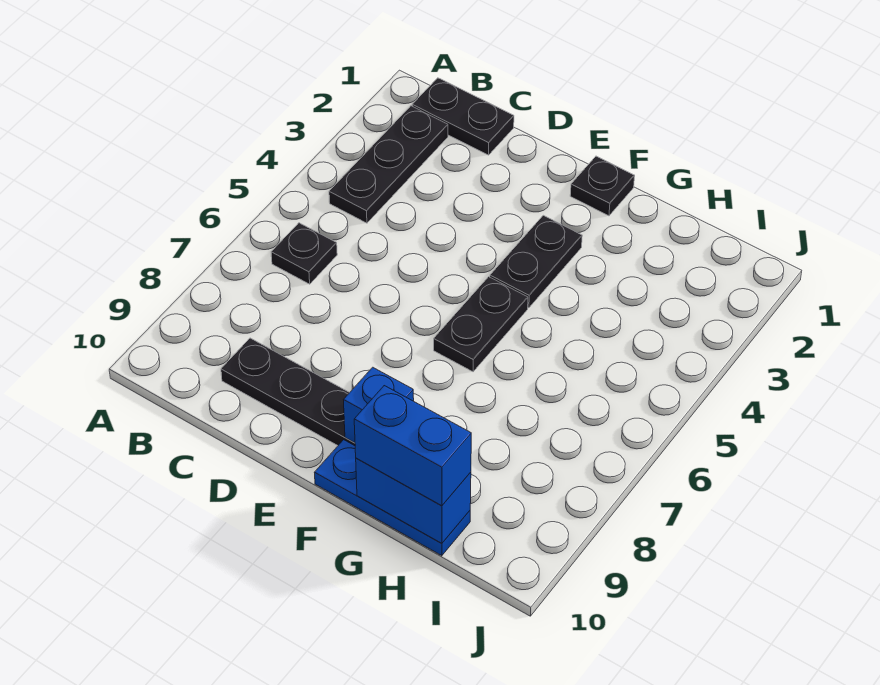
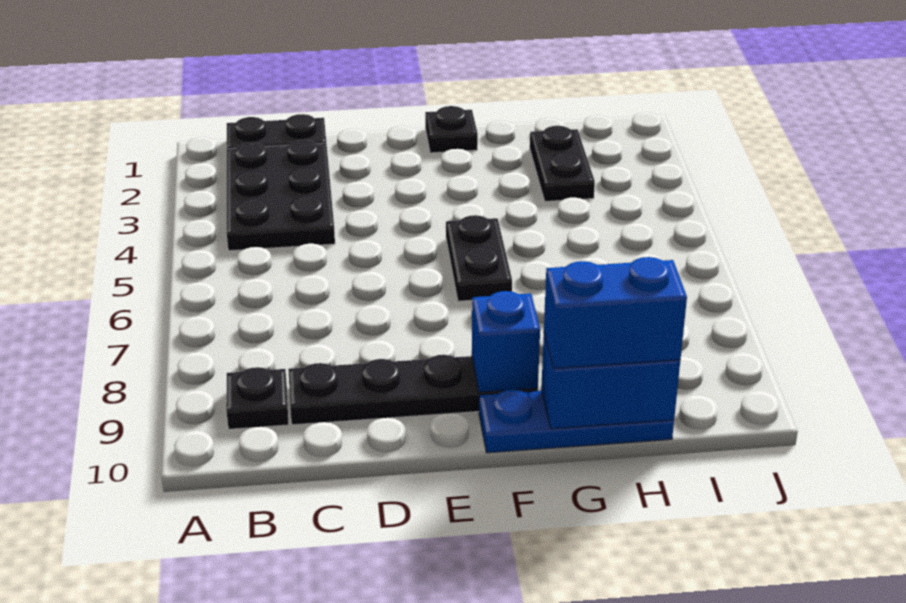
black 1x3 plate [329,106,448,223] -> black 2x3 plate [227,140,335,251]
black 1x1 plate [271,223,337,284] -> black 1x1 plate moved to [226,367,289,429]
black 1x2 plate [490,215,582,308] -> black 1x2 plate moved to [530,126,595,201]

